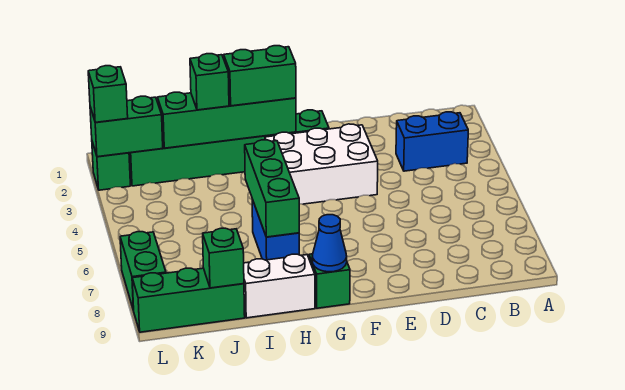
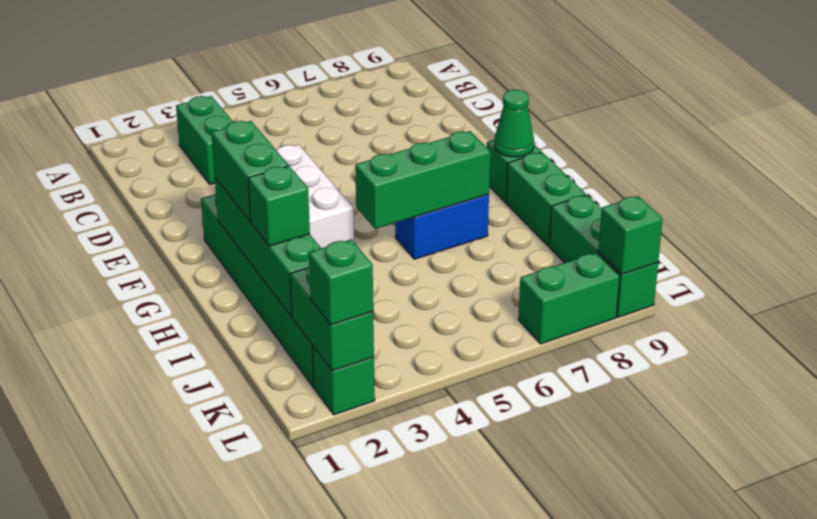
blue 1x2 brick [396,112,468,171] -> green 1x2 brick [176,96,233,184]
blue 1x1 cone [312,215,347,272] -> green 1x1 cone [494,90,534,157]
white 1x2 brick [244,254,315,318] -> green 1x2 brick [506,152,586,246]
green 1x1 brick [203,228,244,288] -> green 1x1 brick moved to [598,196,663,274]

